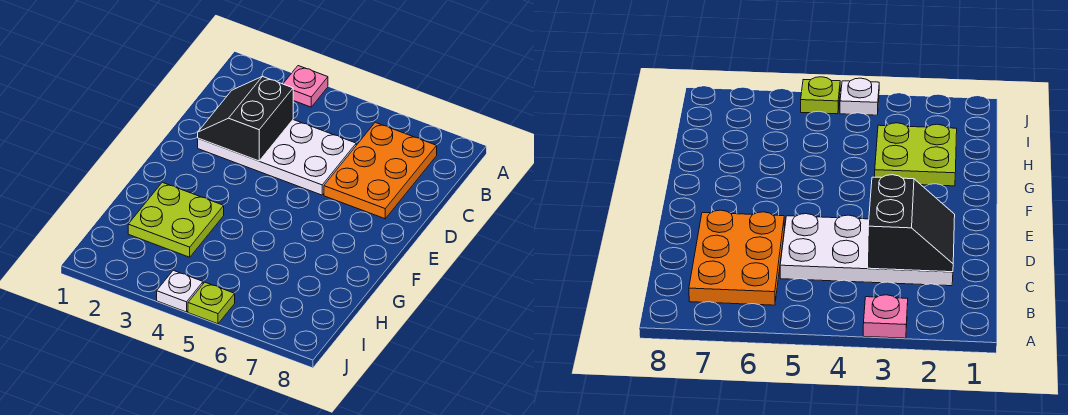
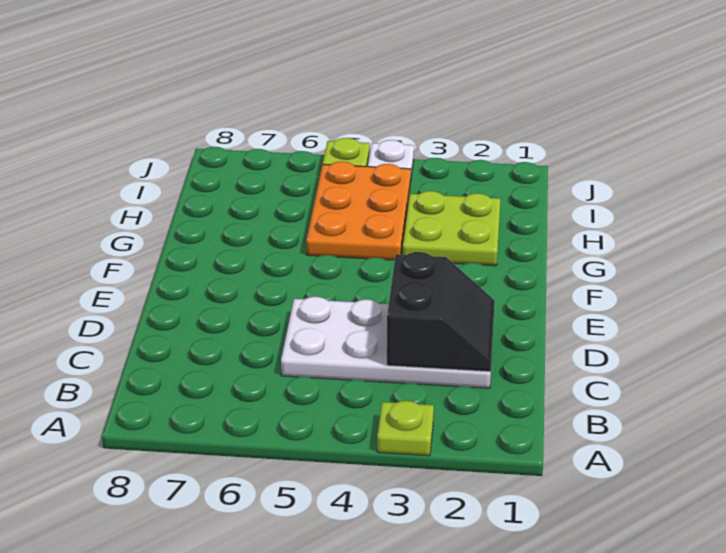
pink 1x1 plate [283,66,328,107] -> lime 1x1 plate [377,401,434,456]
orange 2x3 plate [324,122,437,219] -> orange 2x3 plate moved to [306,162,411,260]

